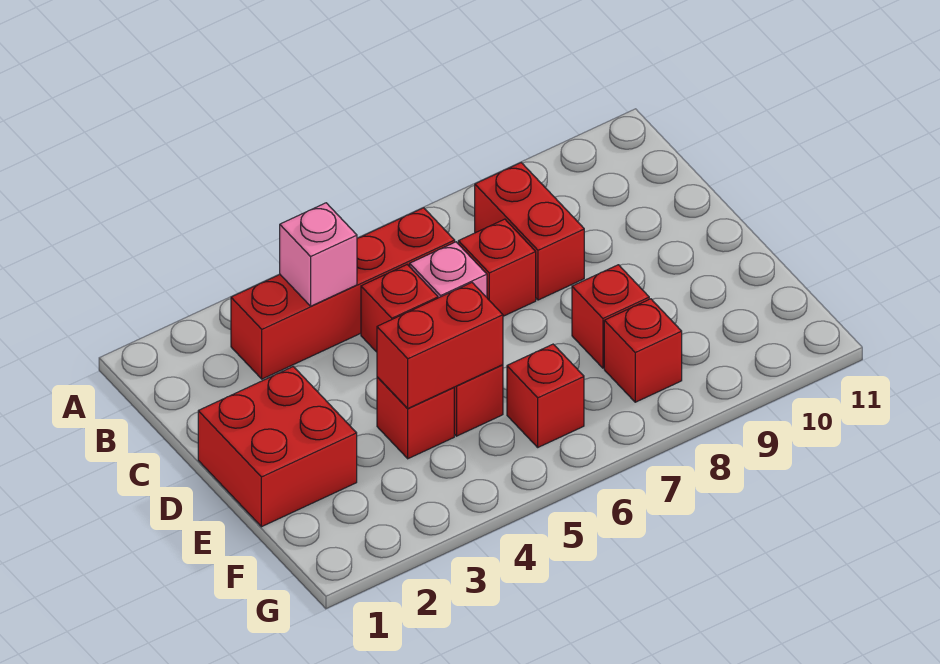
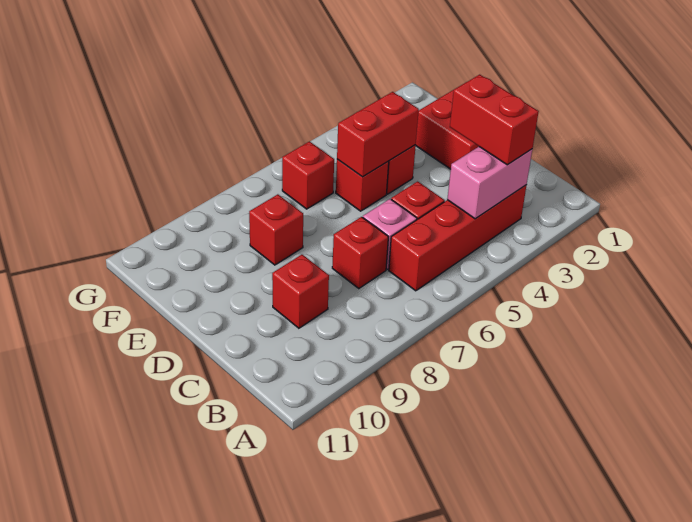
pink 1x1 brick [280,203,357,306] -> pink 1x2 brick [447,147,532,219]
red 1x2 brick [475,163,584,300] -> red 1x2 brick moved to [450,75,539,165]
red 1x1 brick [604,299,682,402] -> red 1x1 brick moved to [272,255,329,328]

